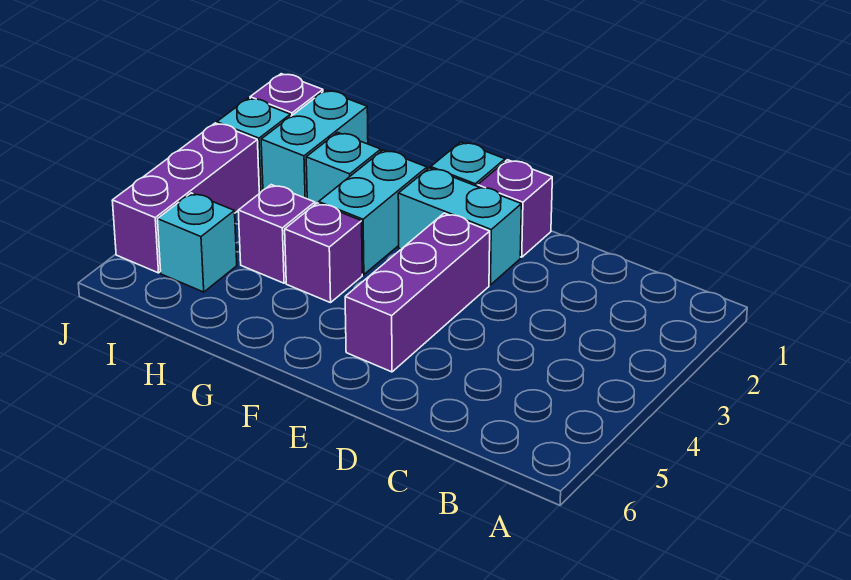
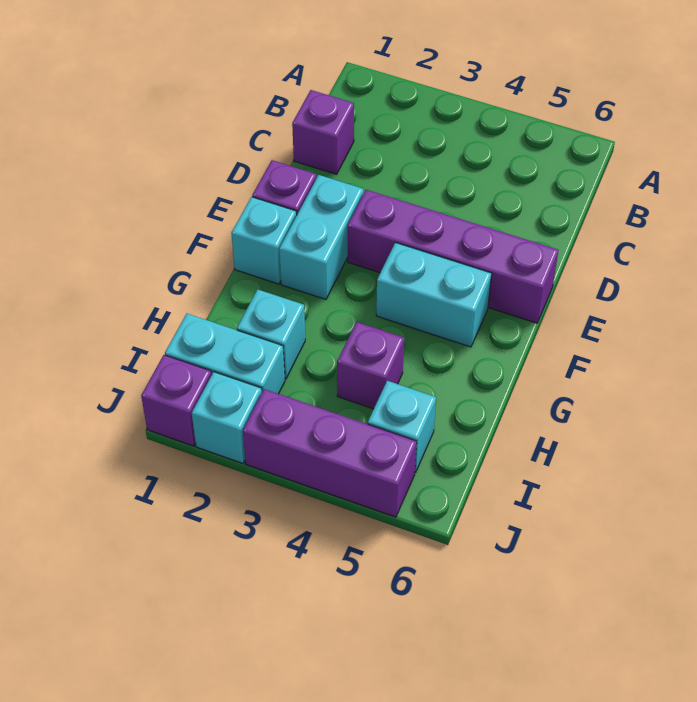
purple 1x3 brick [345,213,490,372] -> purple 1x4 brick [348,190,558,323]
cyan 1x2 brick [319,150,427,275] -> cyan 1x2 brick moved to [376,243,492,347]
purple 1x1 brick [285,203,362,303] -> purple 1x1 brick moved to [292,90,354,174]

